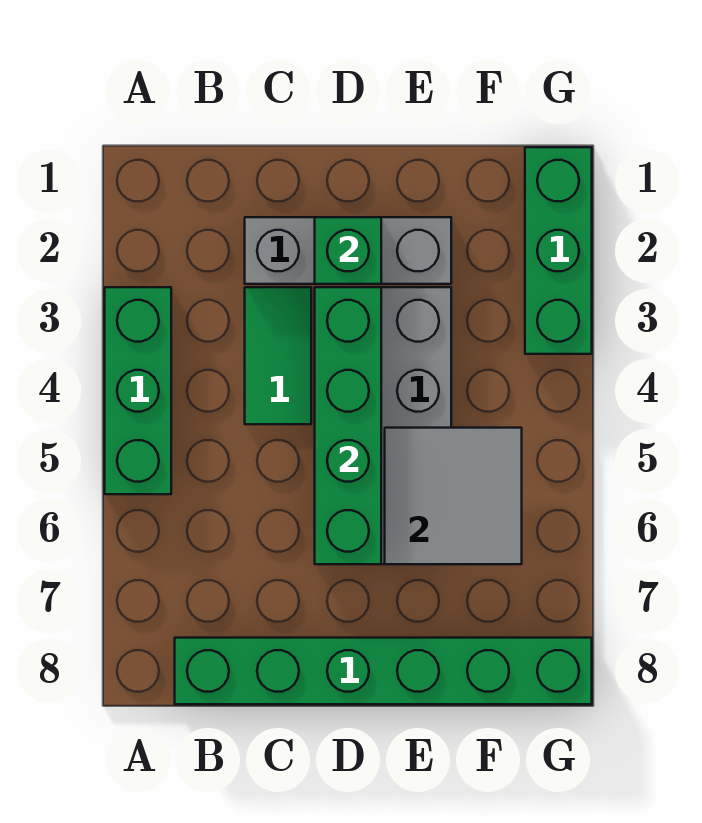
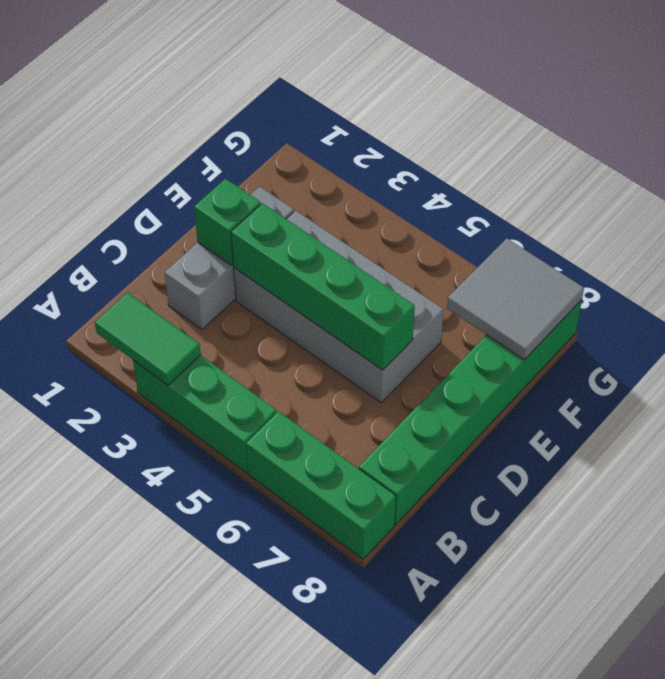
green 1x2 tile [245,287,311,424] -> green 1x2 tile moved to [95,293,201,385]
grey 2x2 tile [385,428,522,564] -> grey 2x2 tile moved to [447,238,584,360]
green 1x3 brick [525,147,592,354] -> green 1x3 brick moved to [246,411,396,559]

